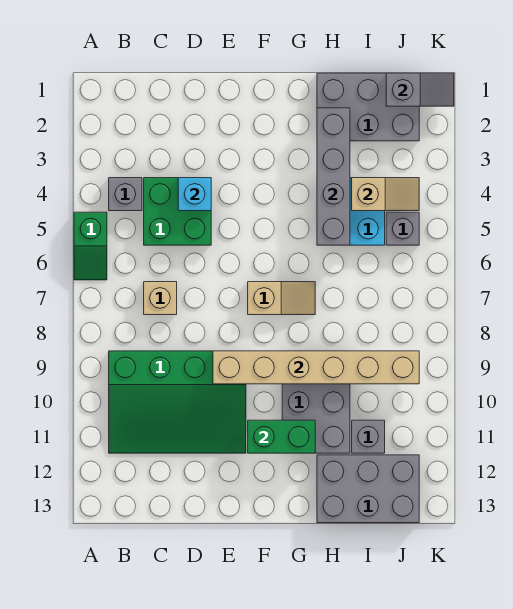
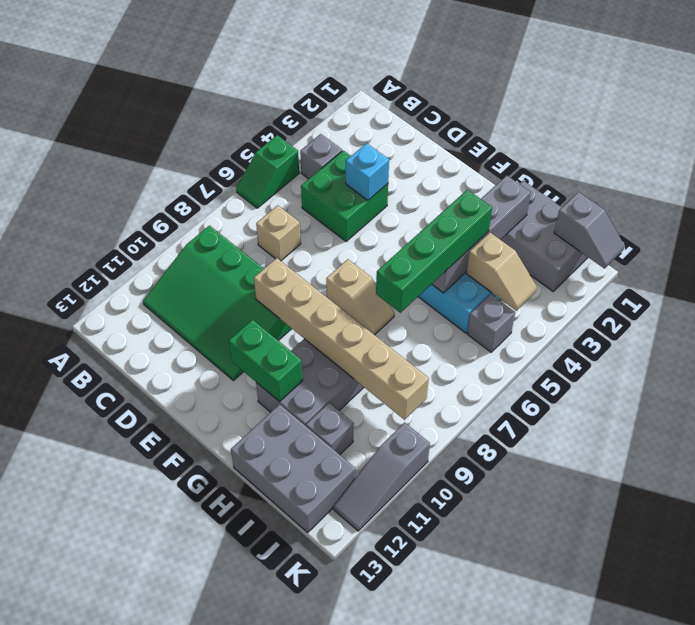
none -> green 1x4 brick [376,190,492,313]
none -> grey 1x3 slope [333,422,430,531]

